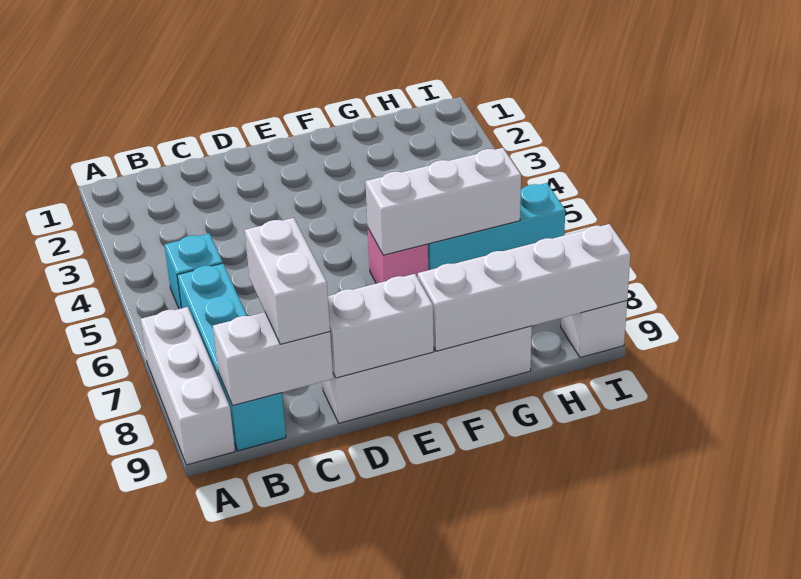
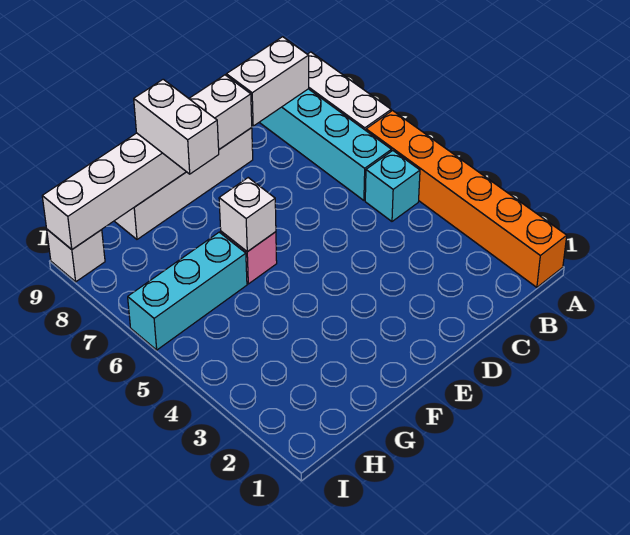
none -> orange 1x6 brick [366,111,567,287]
white 1x2 brick [245,218,330,344] -> white 1x2 brick moved to [134,79,219,174]
white 1x3 brick [366,148,521,255] -> white 1x1 brick [219,178,276,252]

